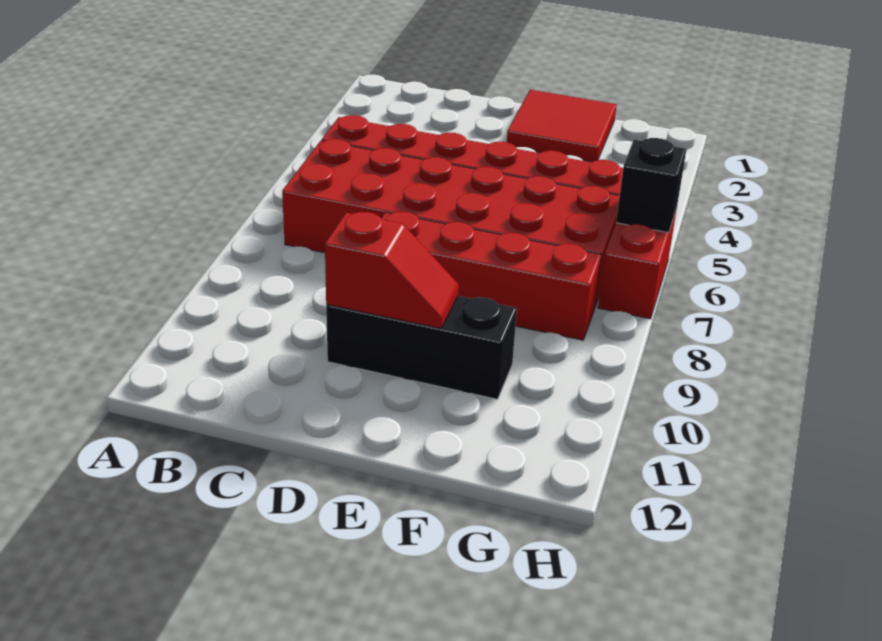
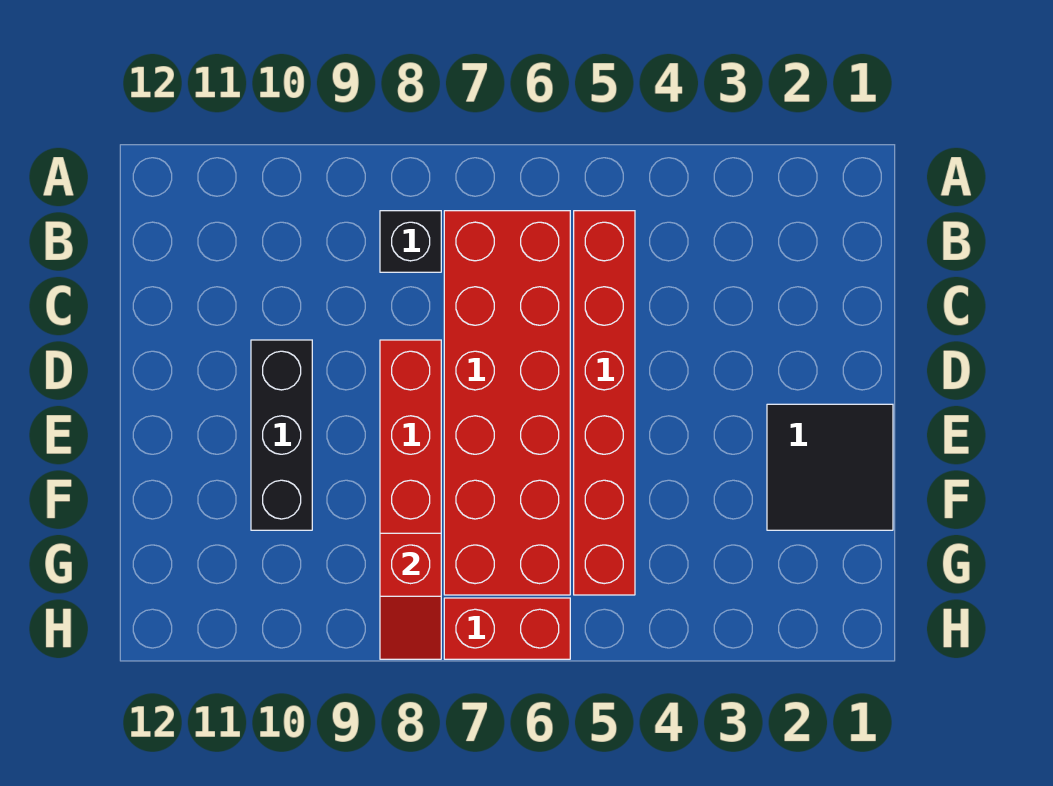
red 1x2 slope [325,212,459,329] -> red 1x2 slope moved to [380,533,441,659]
red 2x2 tile [507,90,616,162] -> black 2x2 tile [767,404,893,530]
black 1x1 brick [616,138,686,233] -> black 1x1 brick moved to [380,211,441,272]

